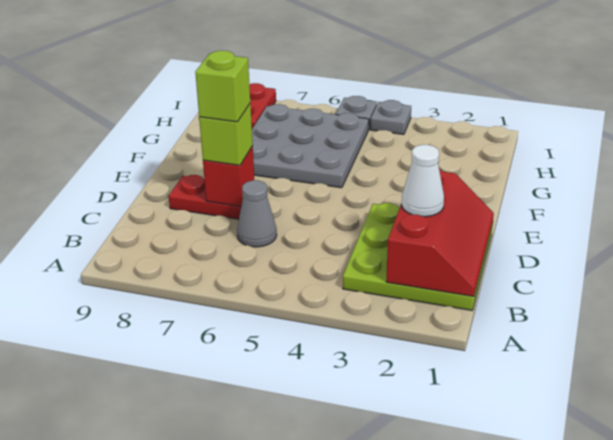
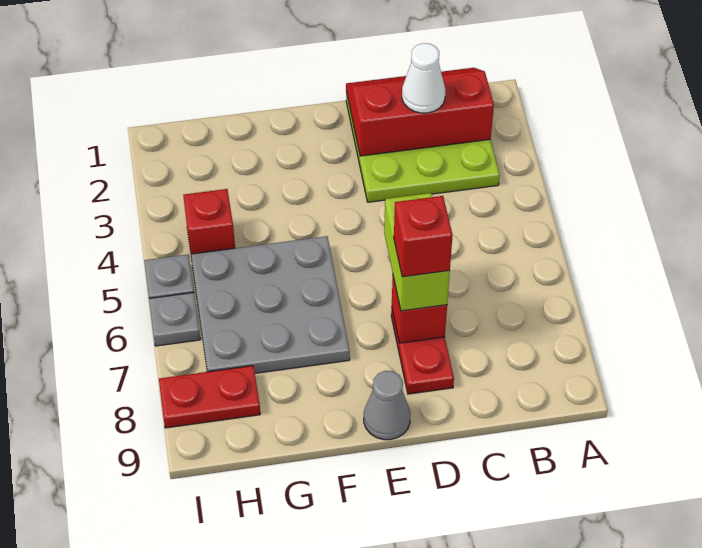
grey 1x1 cone [237,180,277,247] -> grey 1x1 cone moved to [364,371,410,440]
lime 1x1 brick [199,104,253,165] -> lime 1x2 brick [384,193,450,311]
lime 1x1 brick [195,51,250,122] -> red 1x1 brick [394,196,453,277]
none -> red 1x1 brick [183,189,235,254]
grey 1x1 plate [370,100,411,134] -> grey 1x1 plate moved to [149,293,200,346]

